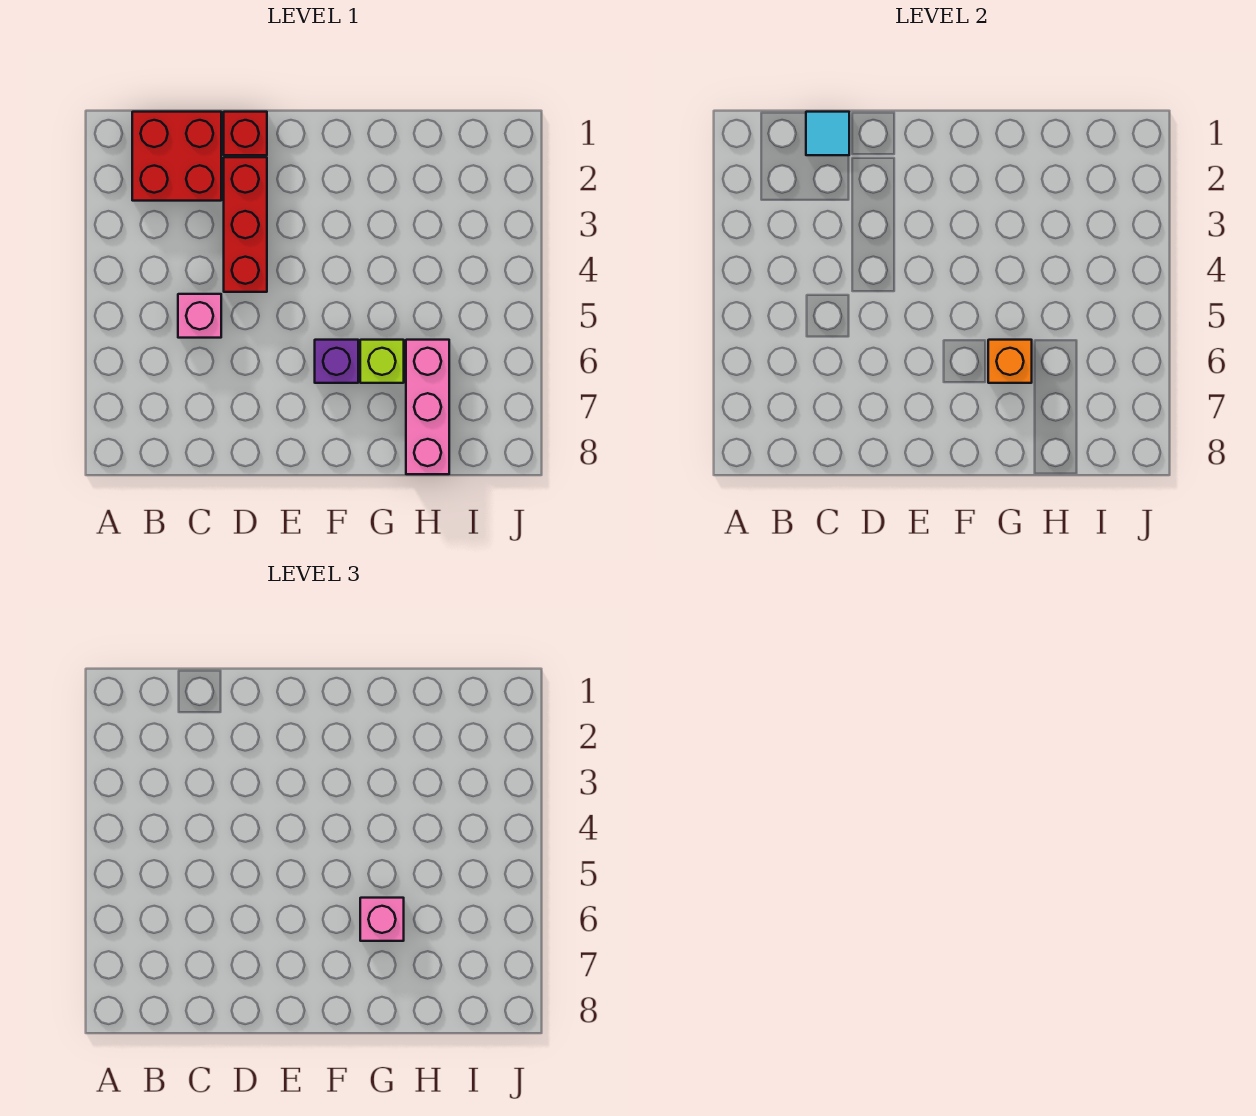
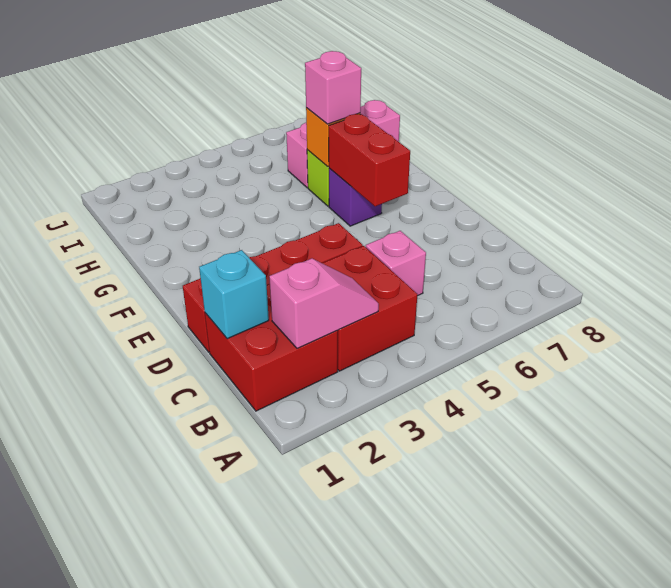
none -> pink 1x2 slope [269,259,379,348]
none -> red 2x2 brick [322,246,417,371]
cyan 1x1 tile [806,112,849,155] -> cyan 1x1 brick [199,250,269,339]
none -> red 1x2 brick [329,114,410,206]

